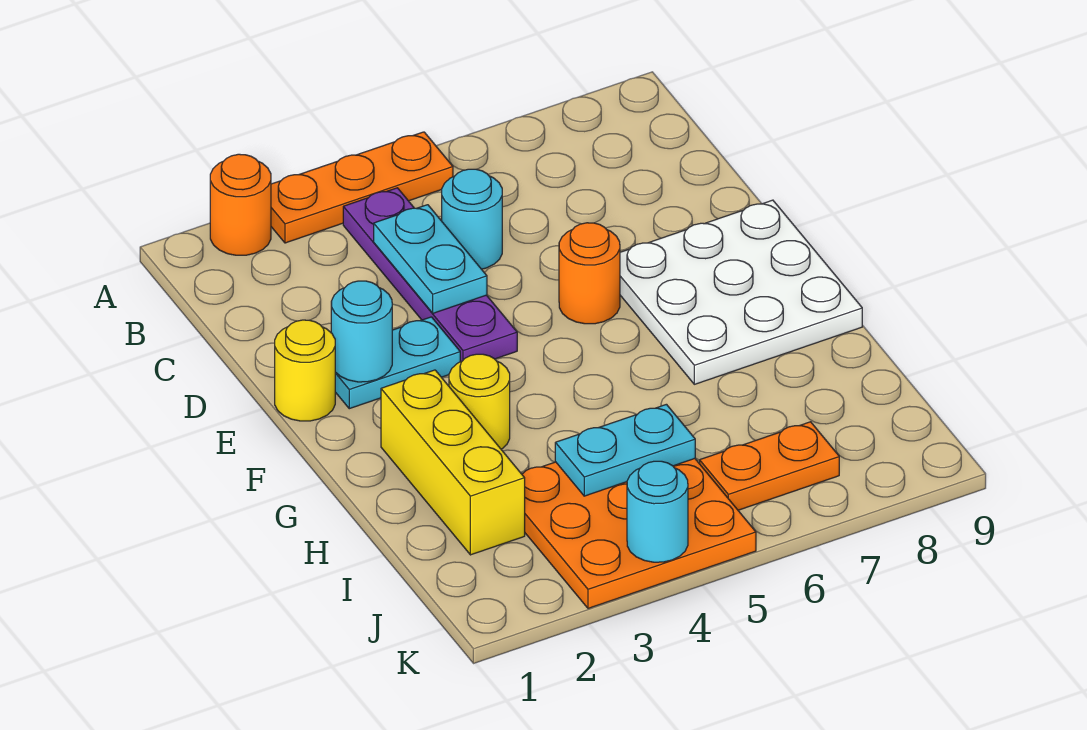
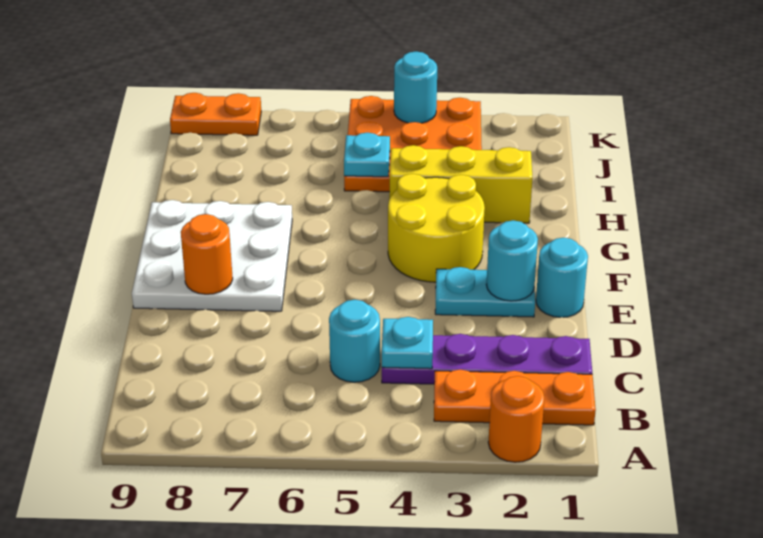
orange 1x3 plate [271,132,453,243] -> orange 1x3 plate moved to [434,370,596,425]
purple 1x4 plate [343,188,517,362] -> purple 1x4 plate turned to [382,334,592,384]
cyan 1x2 plate [374,205,487,313] -> cyan 1x1 plate [382,317,433,369]
yellow 1x1 round brick [275,320,335,421] -> cyan 1x1 round brick [536,238,588,317]
orange 1x1 round brick [559,223,620,324] -> orange 1x1 round brick moved to [181,214,233,294]
yellow 1x3 brick [381,370,525,555] -> yellow 1x3 brick turned to [389,145,532,223]
yellow 1x1 round brick [449,354,510,449] -> yellow 2x2 round brick [388,174,485,282]
cyan 1x2 plate [555,404,695,496] -> cyan 1x1 plate [344,133,390,177]
orange 1x2 plate [700,422,839,510] -> orange 1x2 plate moved to [170,93,261,135]

